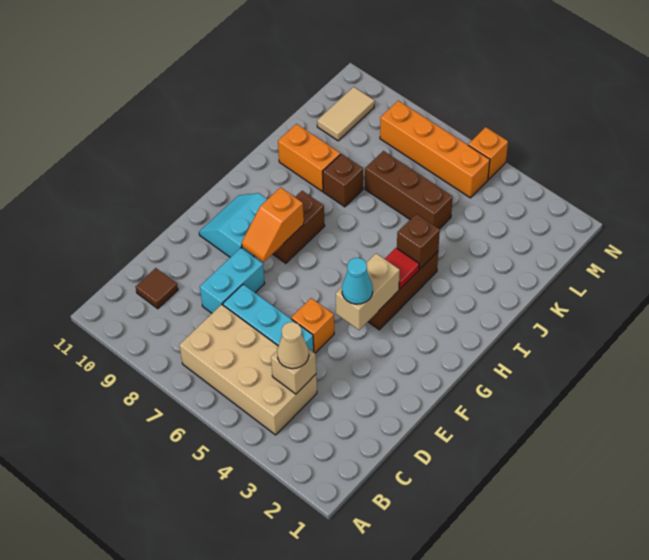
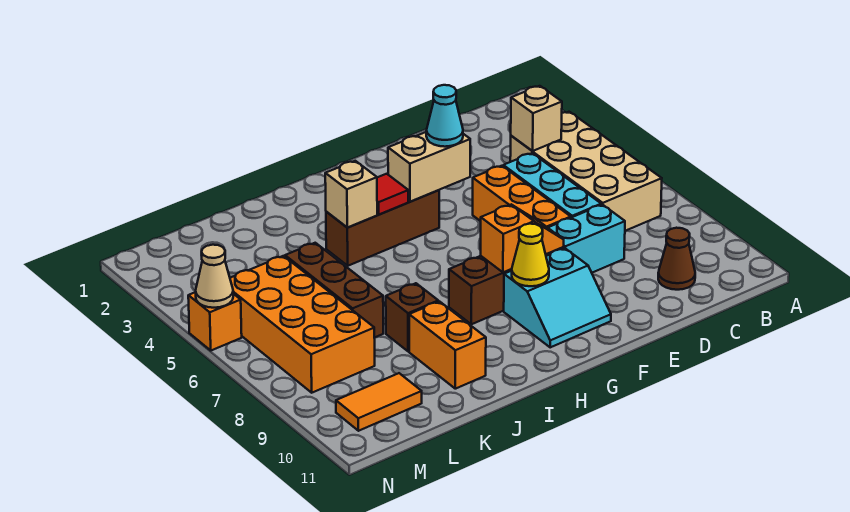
tan 1x1 cone [277,322,309,369] -> tan 1x1 cone moved to [196,245,233,308]
brown 1x1 tile [136,268,178,309] -> brown 1x1 cone [658,228,695,290]
orange 1x1 brick [291,298,334,353] -> orange 1x3 brick [473,166,571,228]
none -> yellow 1x1 cone [512,224,549,286]
brown 1x1 brick [397,214,440,269] -> tan 1x1 brick [325,161,377,227]
tan 1x2 tile [317,87,375,141] -> orange 1x2 tile [336,373,422,431]
orange 1x4 brick [380,101,490,198] -> orange 2x4 brick [230,256,375,393]

